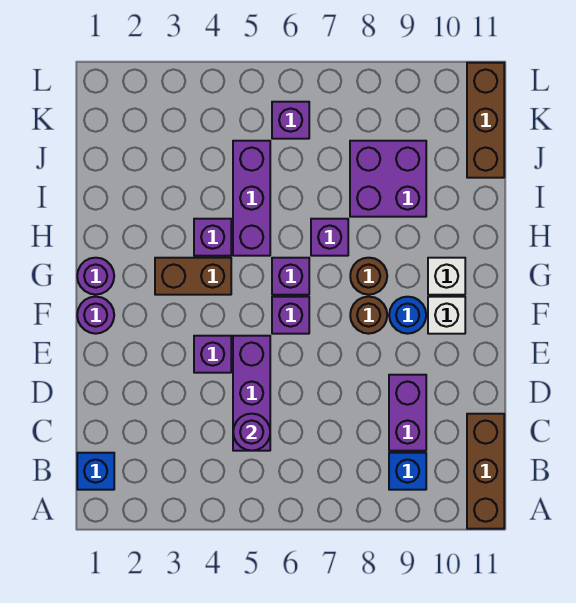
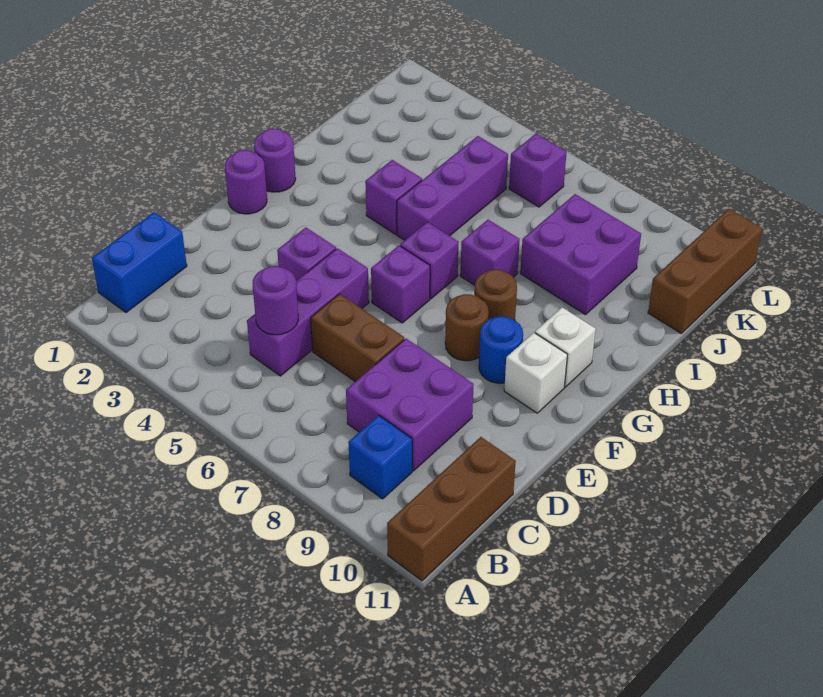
blue 1x1 brick [77,453,114,490] -> blue 1x2 brick [92,212,187,313]
purple 1x2 brick [389,375,426,451] -> purple 2x2 brick [346,339,474,471]
brown 1x2 brick [155,258,231,295] -> brown 1x2 brick moved to [311,294,404,382]

